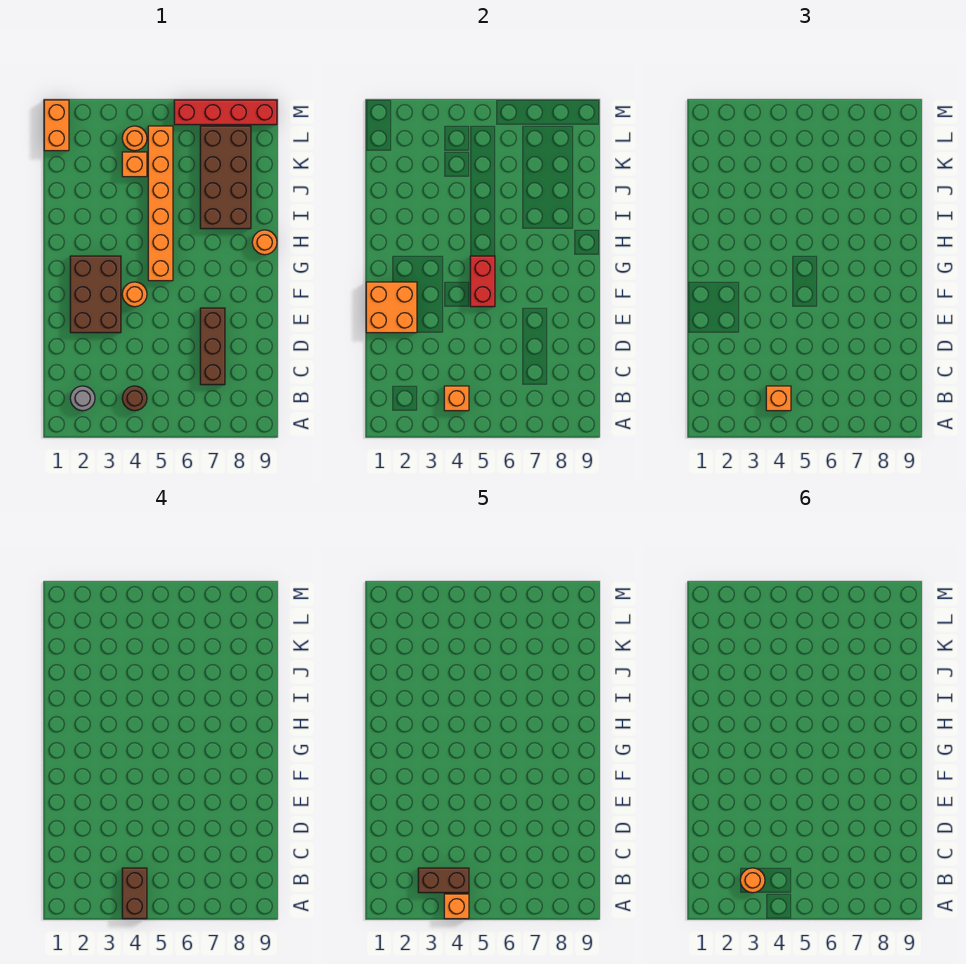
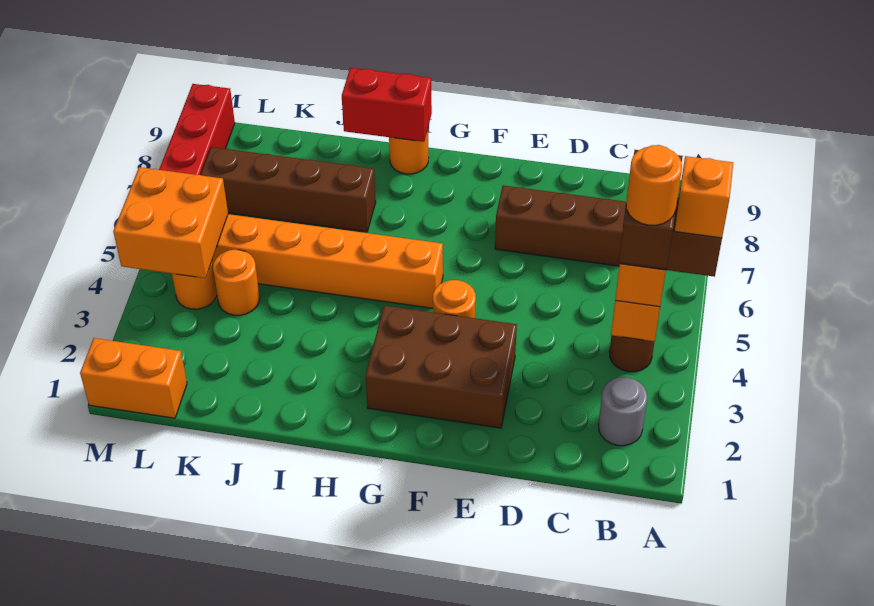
orange 2x2 brick [366,282,417,333] -> orange 2x2 brick moved to [113,167,228,278]
red 1x2 brick [470,256,495,307] -> red 1x2 brick moved to [342,68,432,142]
brown 2x4 brick [200,126,251,229] -> brown 1x4 brick [201,147,376,232]
orange 1x1 brick [122,152,147,177] -> orange 1x1 round brick [213,250,260,315]

